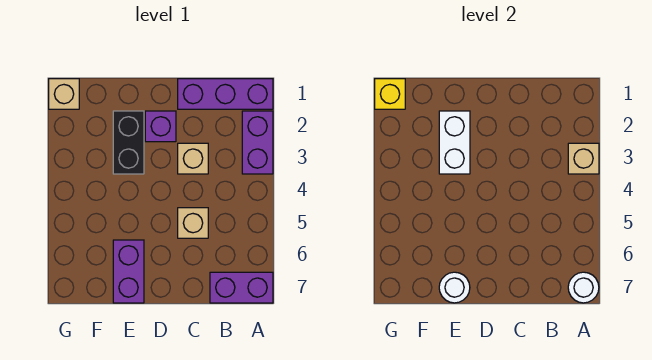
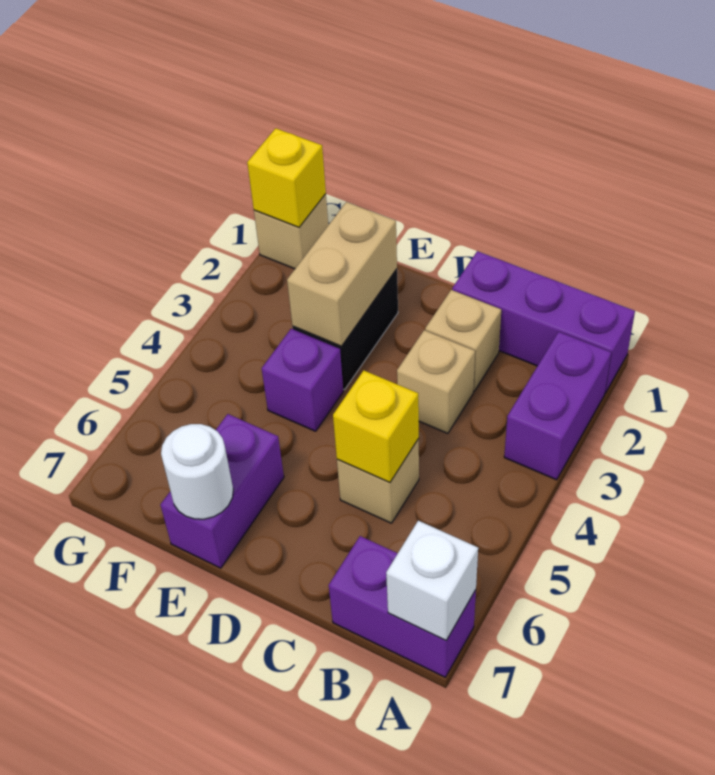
tan 1x1 brick [568,143,599,174] -> tan 1x1 brick moved to [425,290,501,391]
white 1x1 round brick [568,272,599,303] -> white 1x1 brick [386,521,478,640]
none -> yellow 1x1 brick [333,370,419,482]
purple 1x1 brick [145,111,176,142] -> purple 1x1 brick moved to [262,329,343,431]
white 1x2 brick [439,111,470,174] -> tan 1x2 brick [287,202,397,346]

